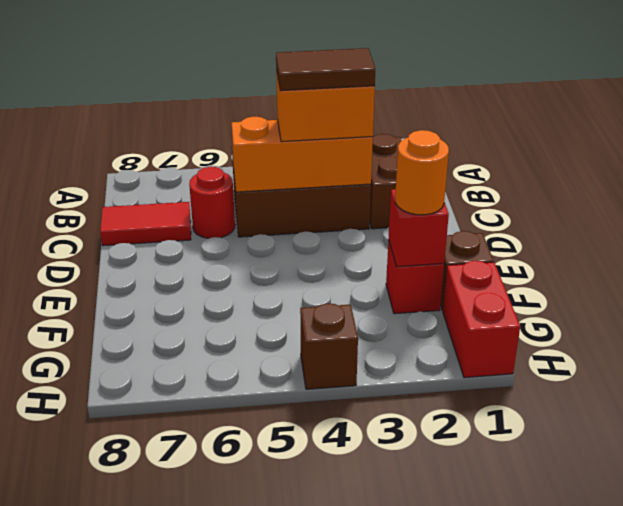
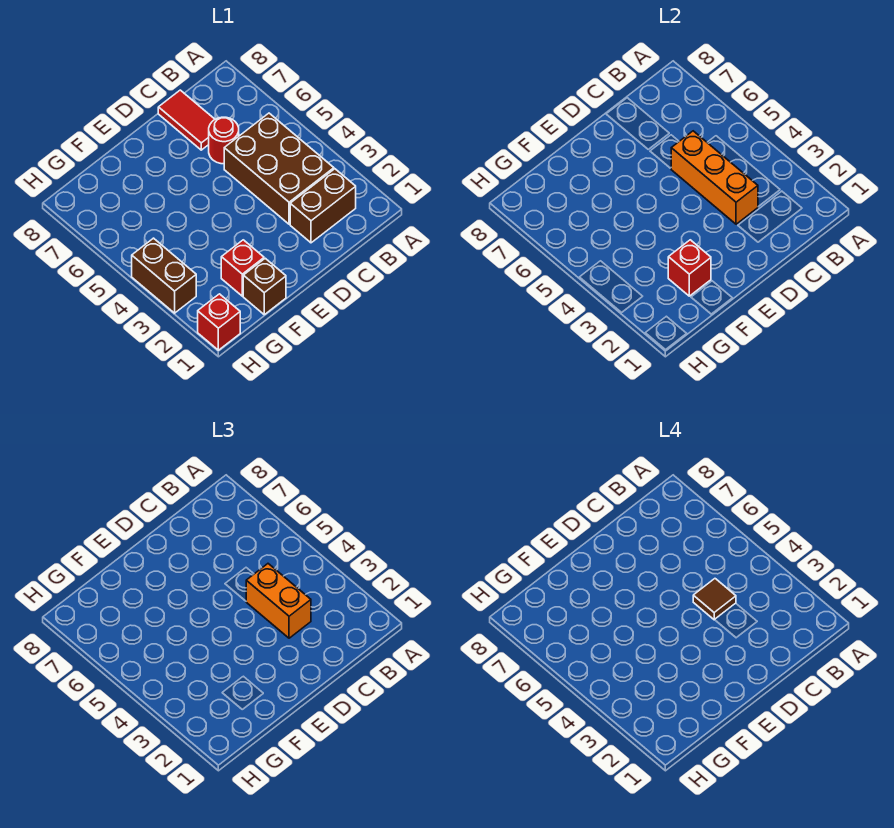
brown 1x2 tile [276,48,375,91] -> brown 1x1 tile [693,579,736,620]
orange 1x1 round brick [395,130,449,215] -> none
red 1x2 brick [443,261,520,378] -> red 1x1 brick [198,294,240,350]
brown 1x1 brick [300,303,358,389] -> brown 1x2 brick [132,238,196,313]

